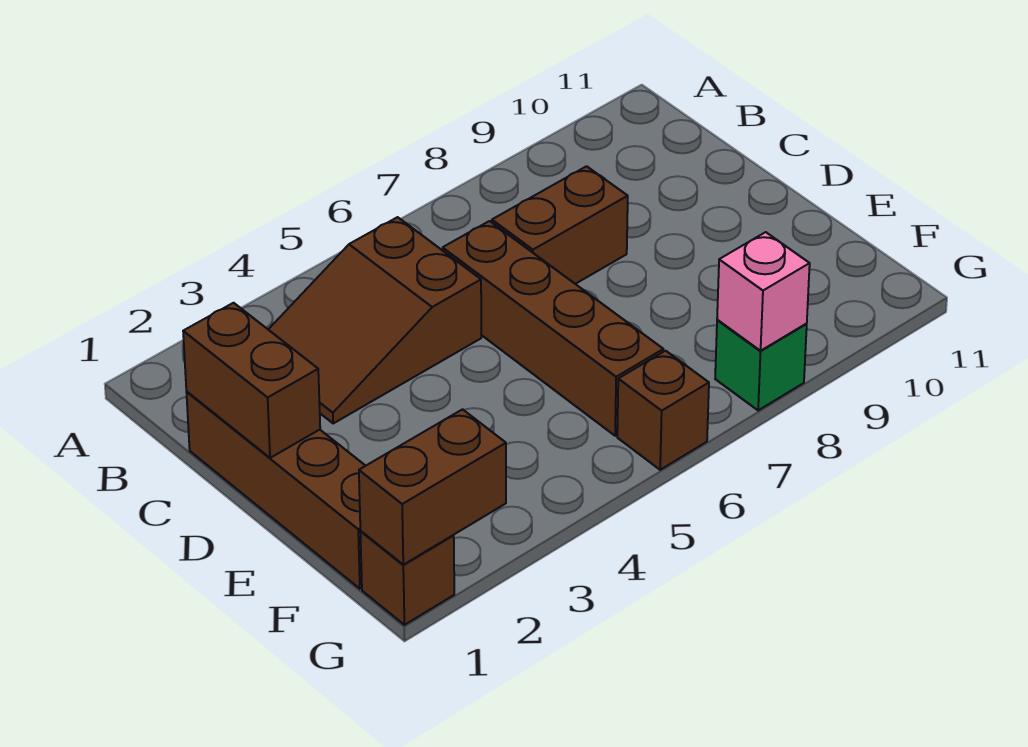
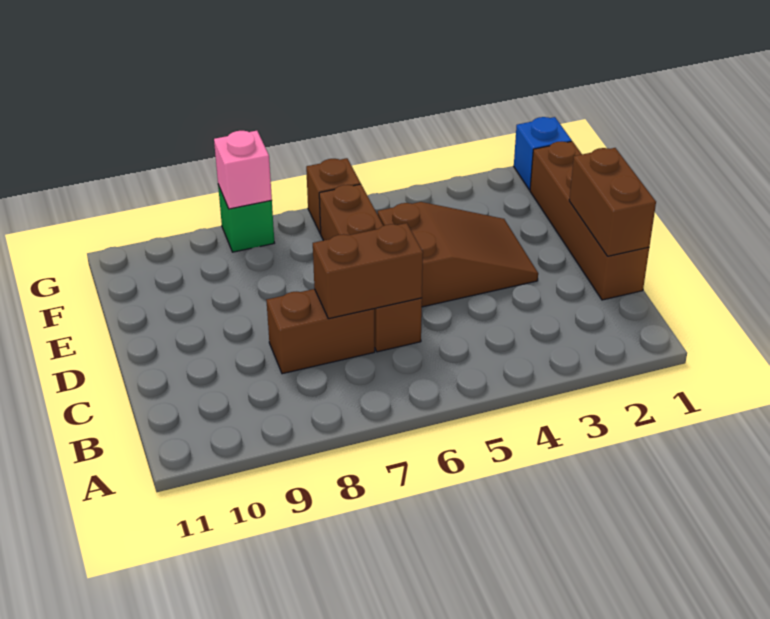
brown 2x3 slope [268,217,481,423] -> brown 2x3 slope moved to [378,202,538,307]
brown 1x1 brick [360,531,454,625] -> blue 1x1 brick [514,117,572,190]
brown 1x2 brick [359,409,506,565] -> brown 1x2 brick moved to [313,223,423,319]

